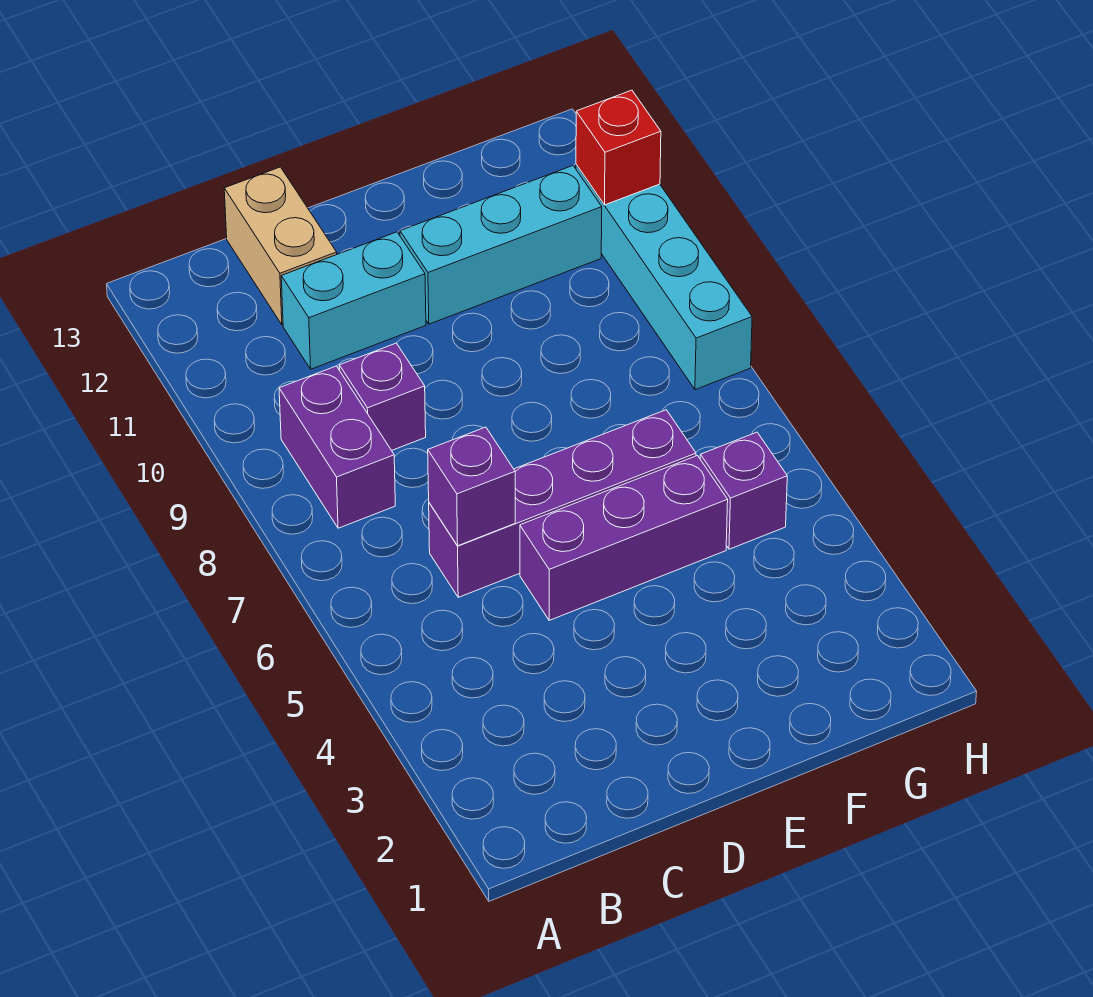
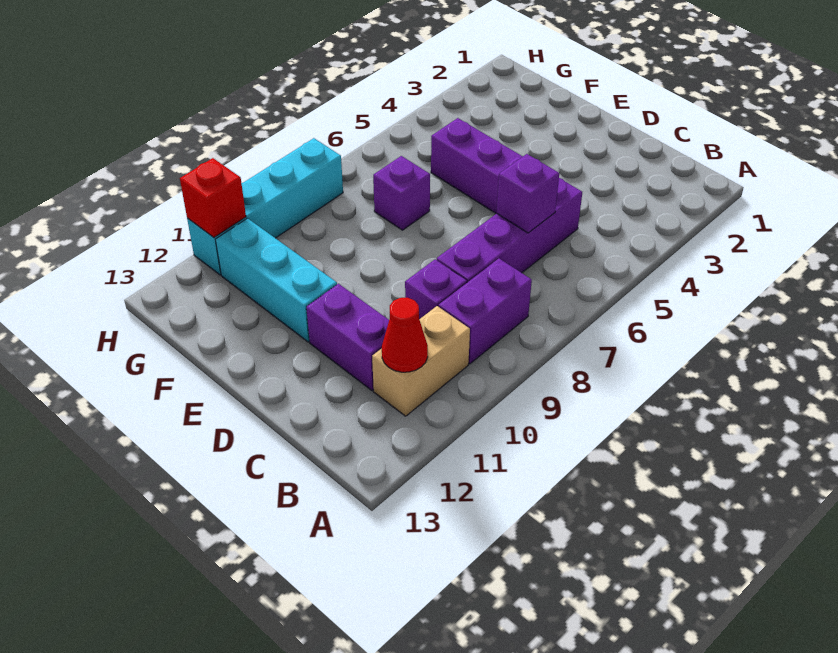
none -> red 1x1 cone [382,298,428,372]
purple 1x4 brick [429,410,696,597] -> purple 1x4 brick turned to [437,178,582,282]
cyan 1x2 brick [281,232,426,369] -> purple 1x2 brick [306,284,389,391]
tan 1x2 brick [224,167,337,325] -> tan 1x2 brick moved to [372,306,470,416]
purple 1x1 brick [700,432,787,549] -> purple 1x1 brick moved to [373,156,430,230]

